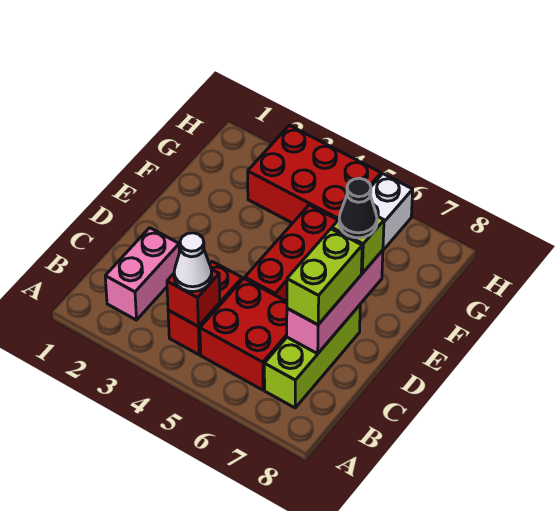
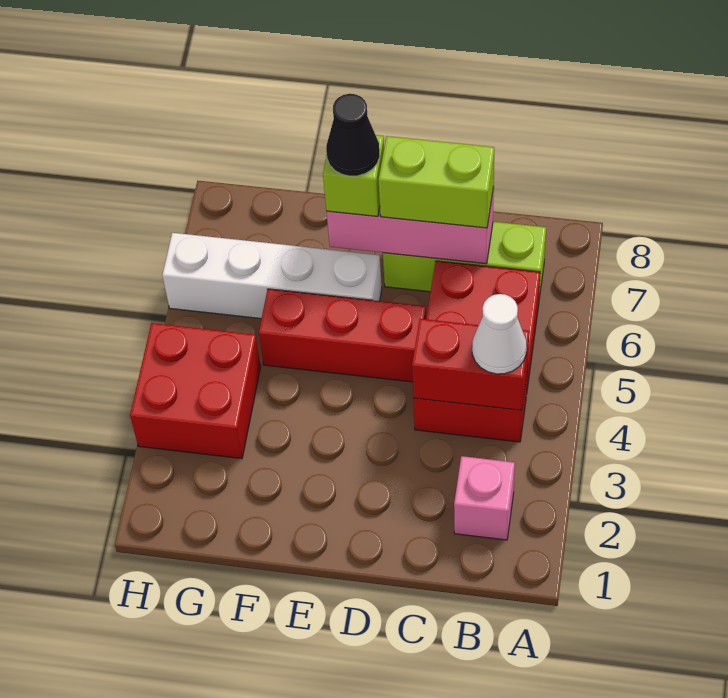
pink 1x2 brick [105,228,180,320] -> pink 1x1 brick [454,456,515,540]
red 1x1 brick [167,269,220,326] -> red 1x2 brick [412,319,529,410]
red 2x3 brick [248,125,381,223] -> red 2x2 brick [130,323,261,459]

